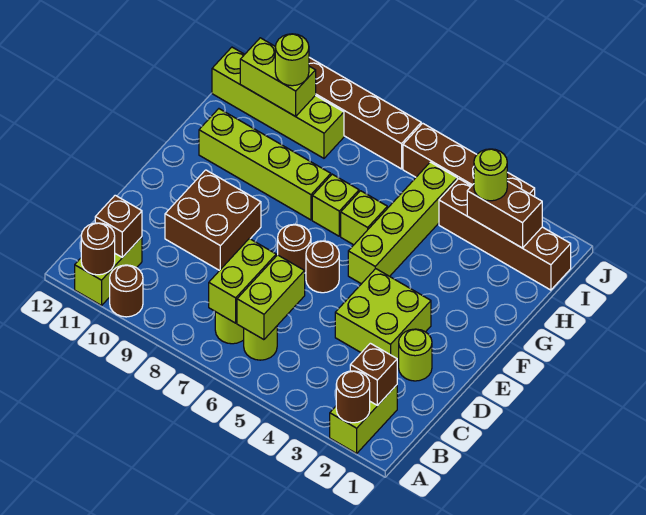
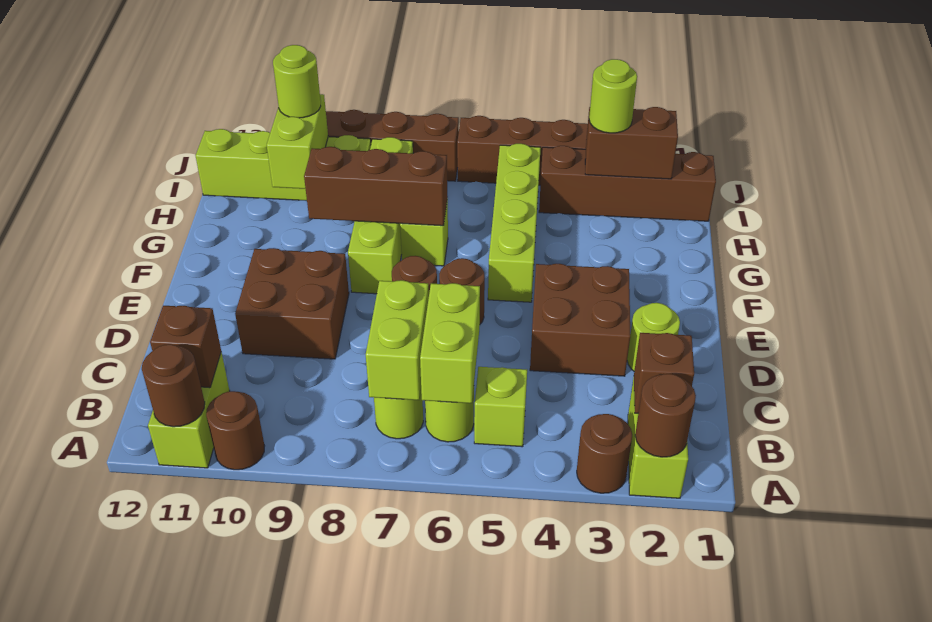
none -> brown 1x1 round brick [577,414,632,493]
lime 2x2 brick [335,269,431,362] -> brown 2x2 brick [530,264,630,376]
lime 1x1 brick [341,191,387,245] -> lime 1x1 brick moved to [474,367,527,447]
none -> brown 1x3 brick [304,147,448,226]
lime 1x4 brick [199,109,331,220] -> lime 1x4 brick turned to [348,137,413,294]
lime 1x2 brick [240,38,316,116] -> lime 1x2 brick turned to [267,94,328,189]

